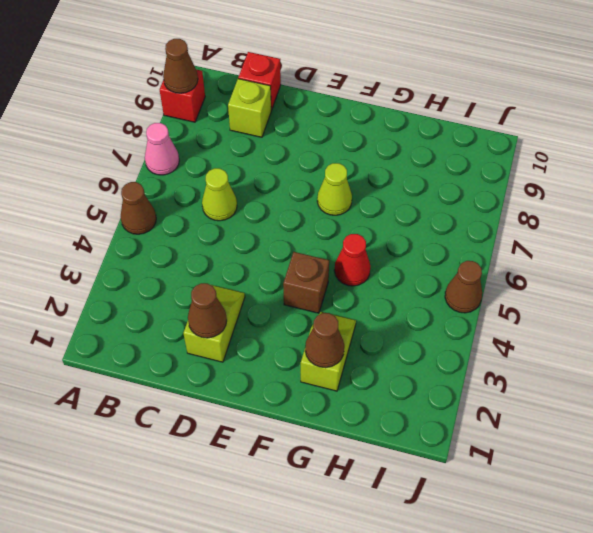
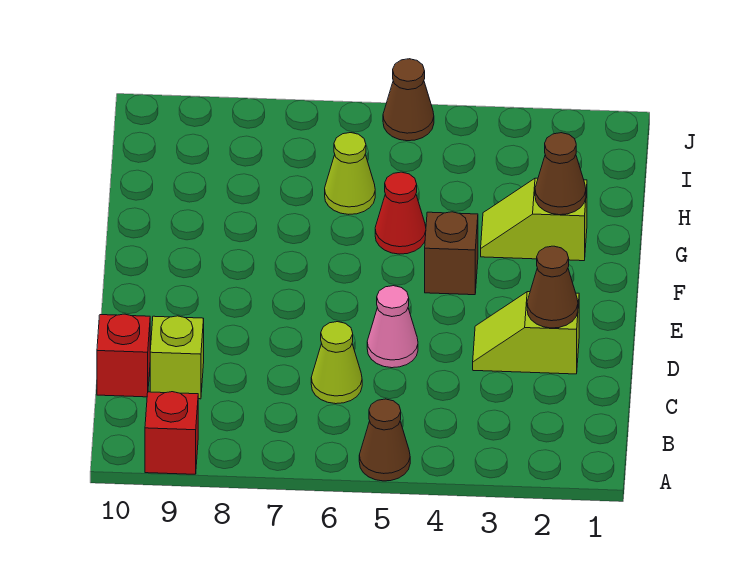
pink 1x1 cone [145,123,179,175] -> pink 1x1 cone moved to [367,286,418,368]
brown 1x1 cone [163,39,198,93] -> none
lime 1x1 cone [317,163,352,215] -> lime 1x1 cone moved to [325,133,375,214]

